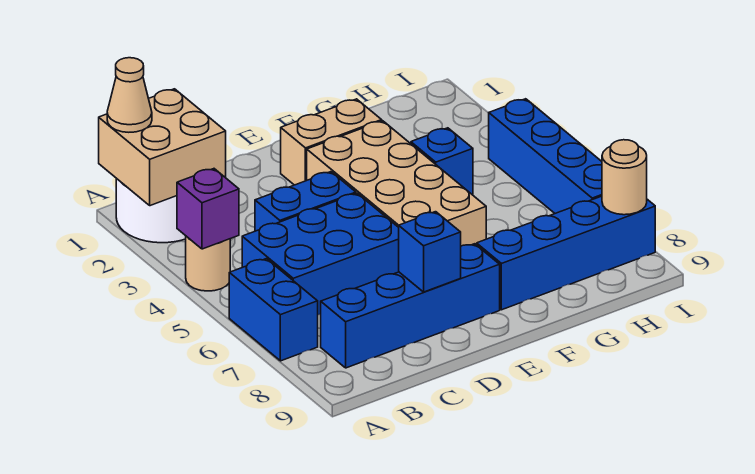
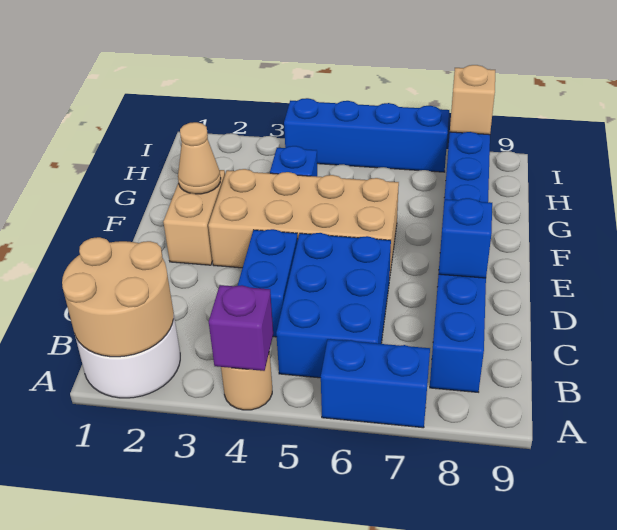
tan 2x2 brick [99,89,226,206] -> tan 2x2 round brick [62,237,174,357]
tan 1x1 cone [107,58,152,132] -> tan 1x1 cone moved to [178,122,221,194]
tan 1x1 round brick [602,140,647,215] -> tan 1x1 brick [450,65,495,135]

